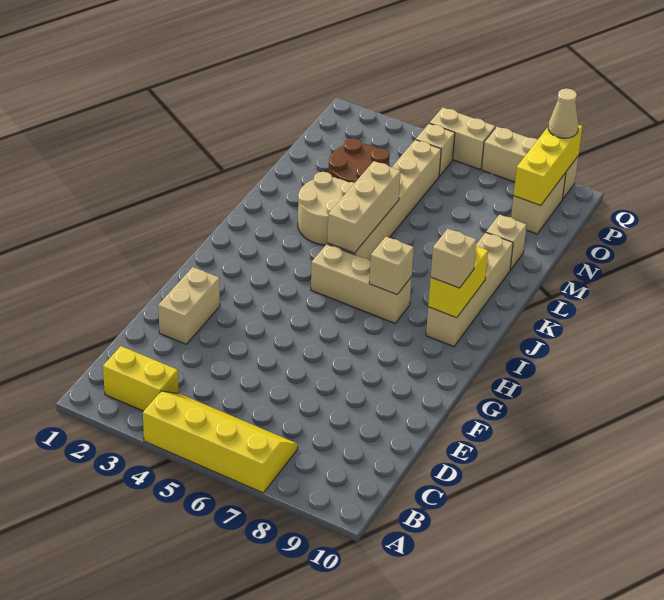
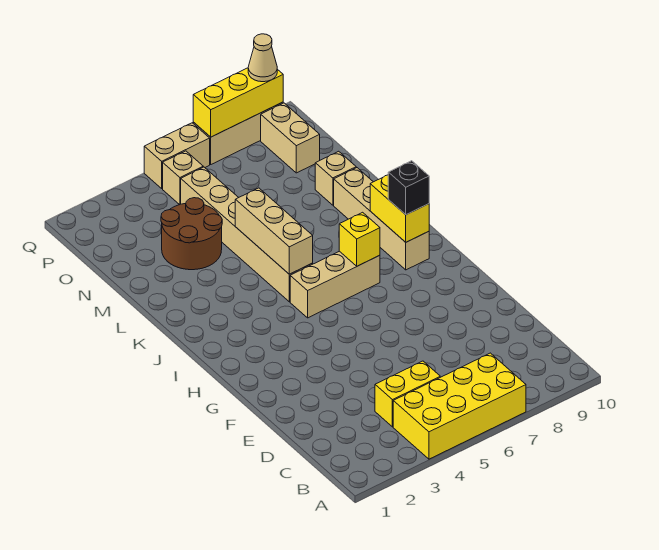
yellow 2x4 slope [143,391,298,493] -> yellow 2x4 brick [393,353,526,459]
yellow 1x2 brick [103,346,179,411] -> yellow 1x2 brick moved to [375,361,440,427]
tan 1x2 brick [158,267,220,344] -> none
tan 1x1 brick [369,237,414,295] -> yellow 1x1 brick [339,212,380,266]
tan 1x1 brick [431,229,477,288] -> black 1x1 brick [388,161,429,215]
tan 2x2 round brick [298,172,354,245] -> none
yellow 1x3 brick [514,125,583,206] -> yellow 1x3 brick turned to [193,68,283,137]

